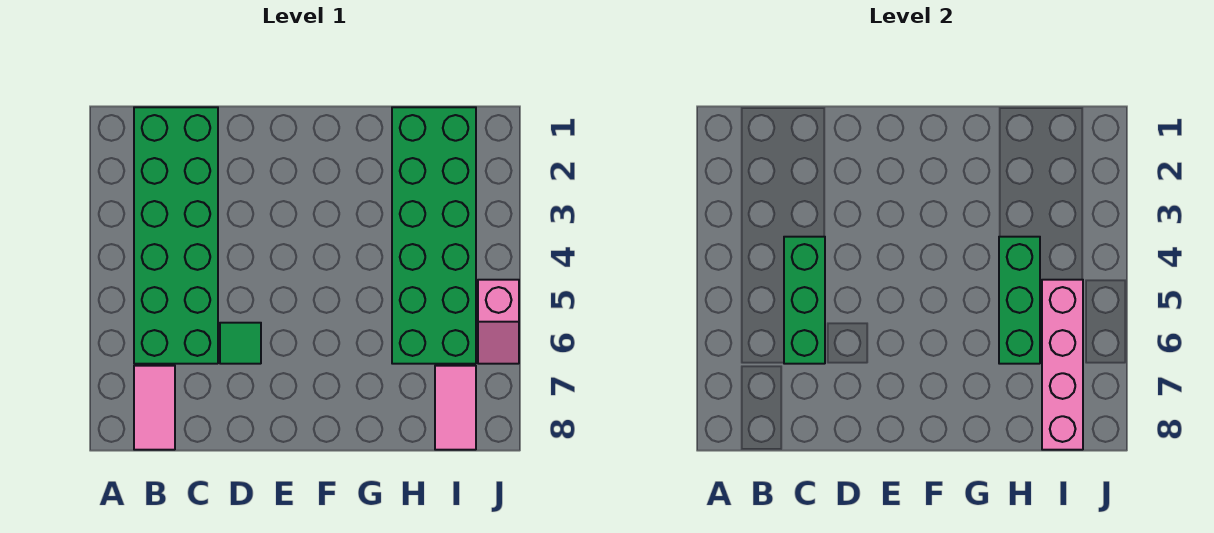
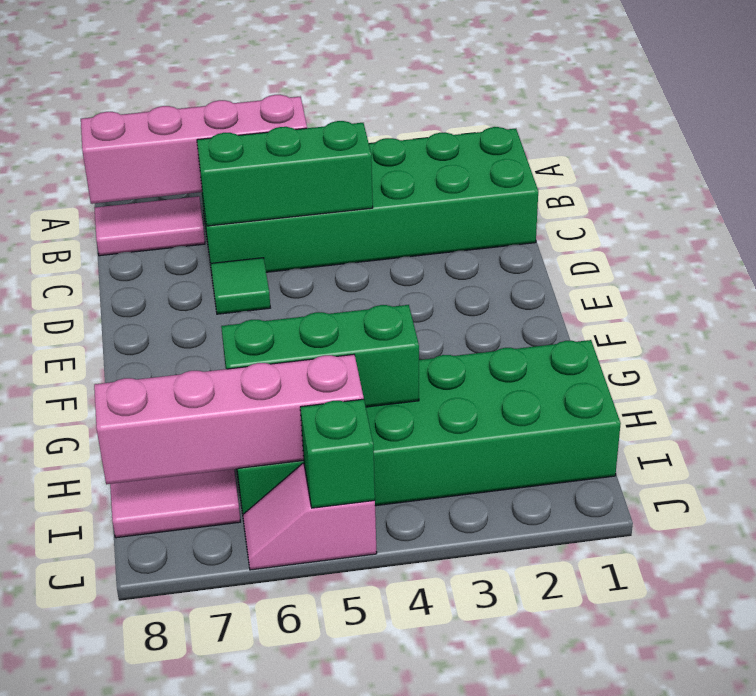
none -> pink 1x4 brick [81,95,307,204]
none -> green 1x1 brick [300,399,375,508]

